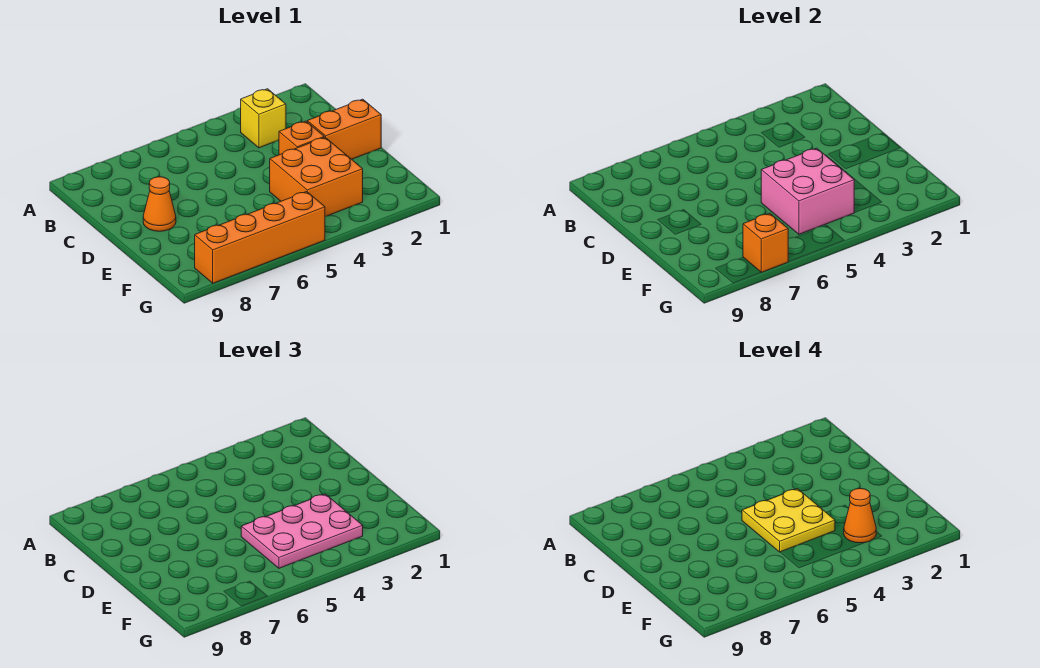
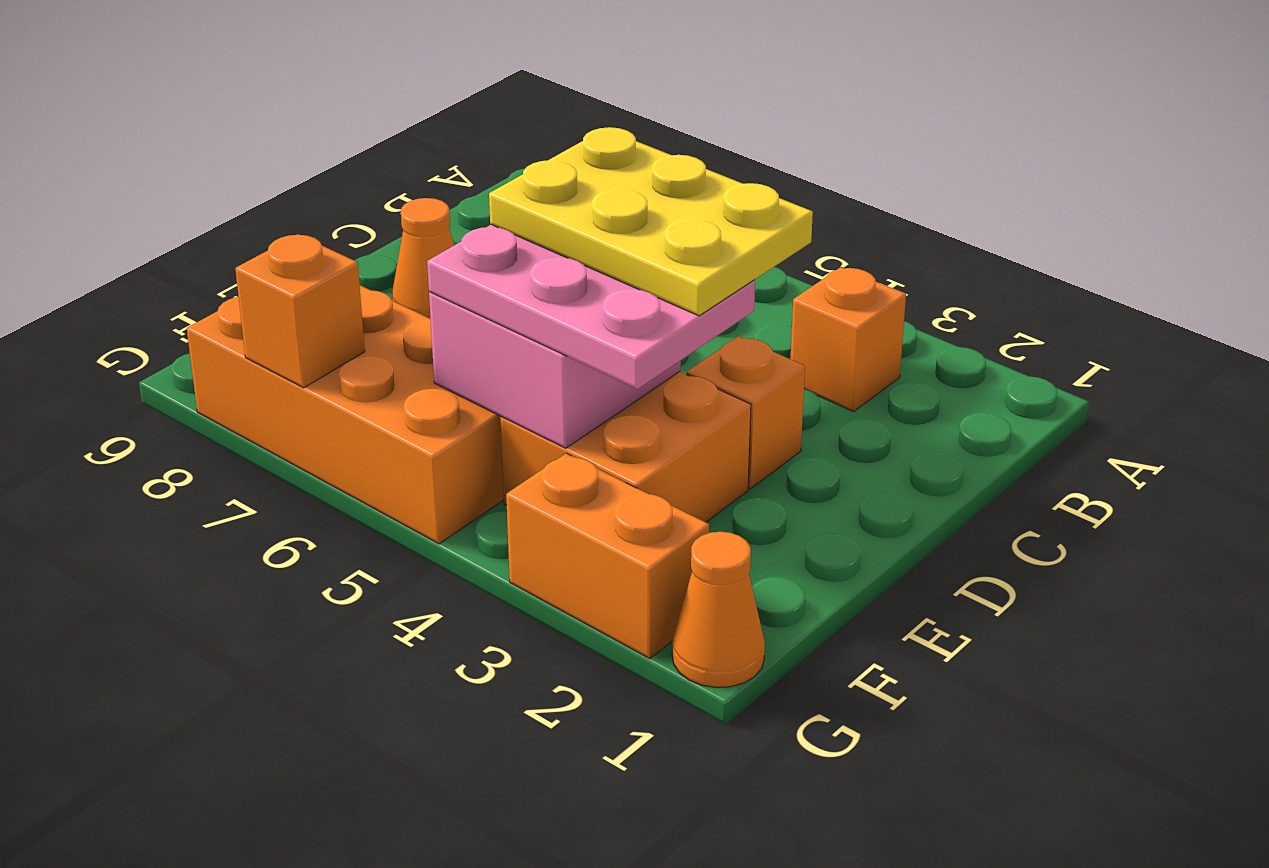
yellow 1x1 brick [241,89,286,148] -> orange 1x1 brick [790,267,906,412]
orange 1x2 brick [307,99,381,159] -> orange 1x2 brick moved to [506,453,709,659]
yellow 2x2 plate [742,489,835,552] -> yellow 2x3 plate [489,127,813,316]
orange 1x1 cone [844,488,876,543] -> orange 1x1 cone moved to [672,532,765,687]
orange 1x4 brick [195,192,325,283] -> orange 2x4 brick [187,285,504,544]

